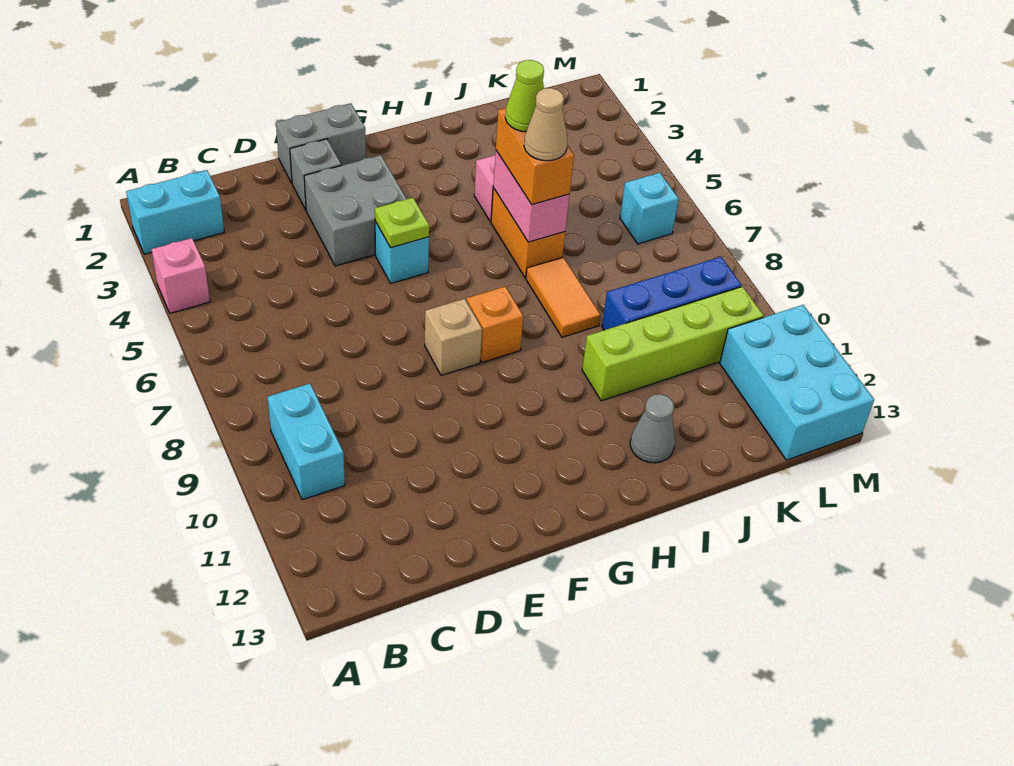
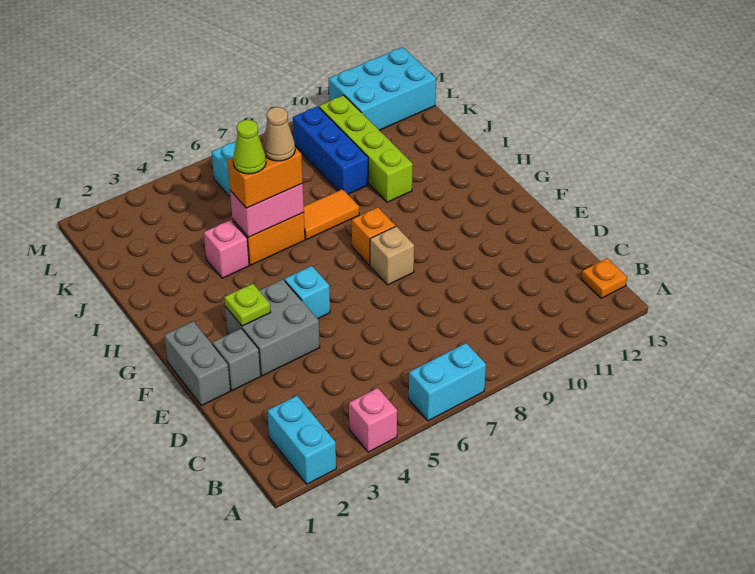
cyan 1x2 brick [268,384,345,500] -> cyan 1x2 brick moved to [409,343,486,421]
none -> orange 1x1 plate [581,258,627,298]
lime 1x1 plate [375,198,429,248] -> lime 1x1 plate moved to [224,284,271,326]
grey 1x1 cone [630,394,675,463] -> none

